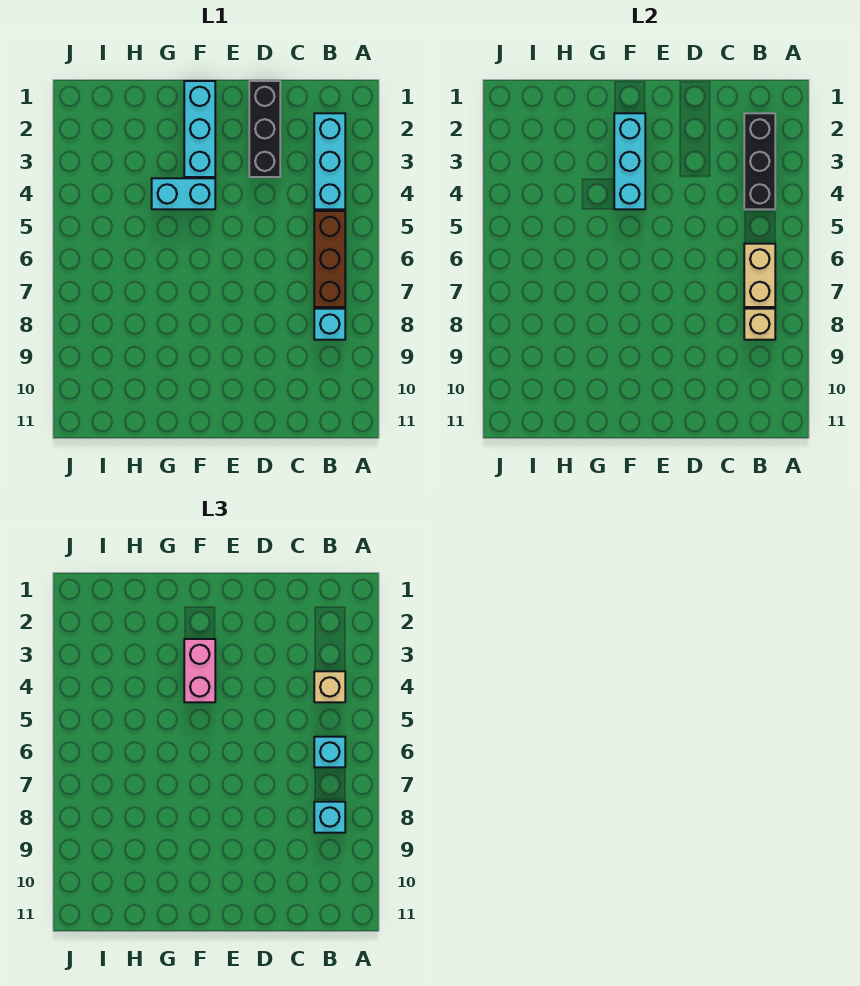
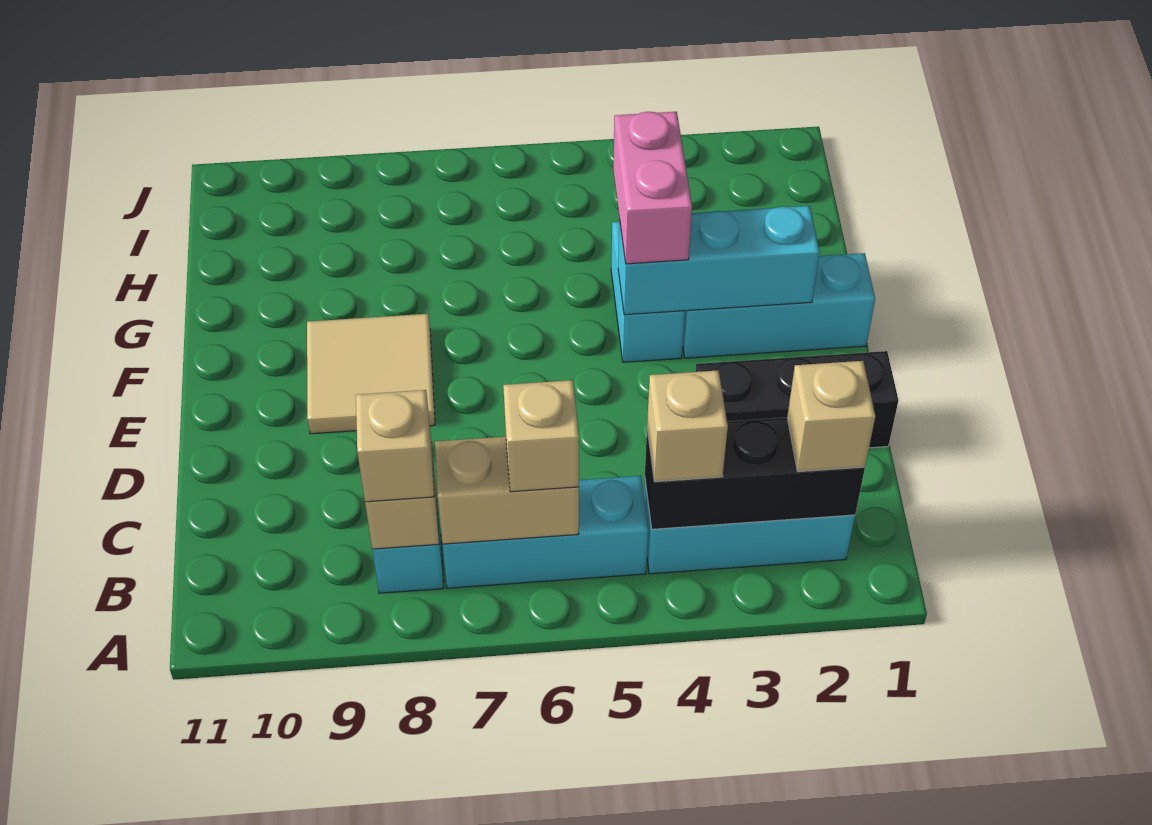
none -> tan 1x1 brick [787,361,875,472]
brown 1x3 brick [314,211,345,307] -> cyan 1x3 brick [442,476,648,588]
cyan 1x1 brick [314,737,345,767] -> tan 1x1 brick [503,380,579,492]
cyan 1x1 brick [314,802,345,833] -> tan 1x1 brick [356,390,434,502]
none -> tan 2x2 tile [307,314,435,434]
pink 1x2 brick [184,639,215,702] -> pink 1x2 brick turned to [613,112,692,264]

